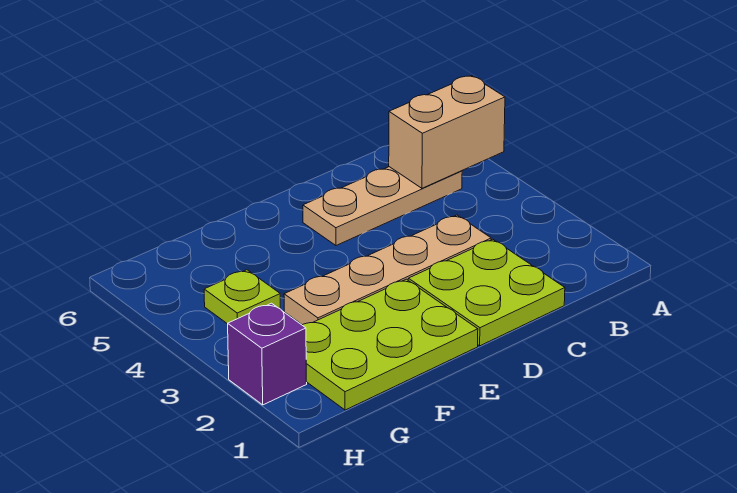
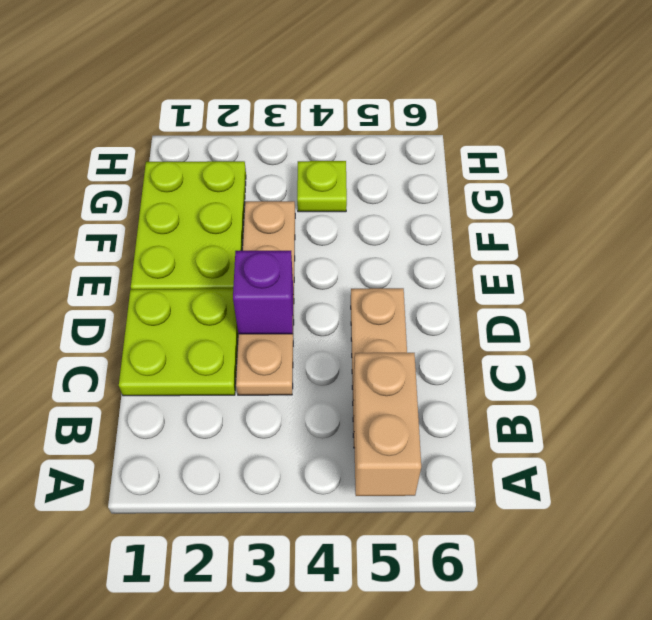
purple 1x1 brick [228,303,307,405] -> purple 1x1 brick moved to [233,250,293,334]

